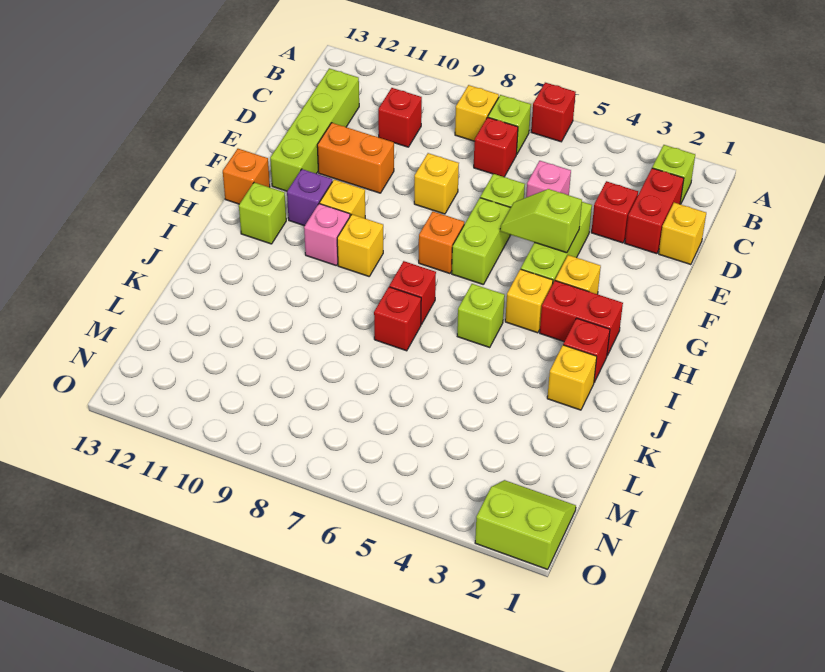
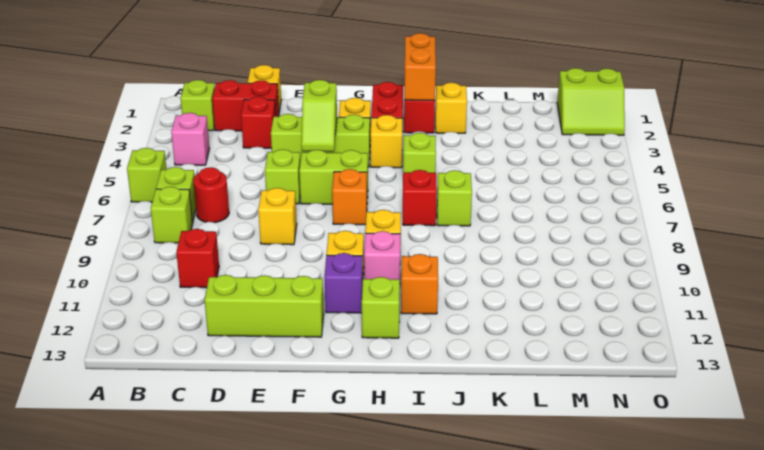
red 1x1 brick [531,83,576,142] -> lime 1x1 brick [127,148,167,202]
yellow 1x1 brick [455,85,499,141] -> lime 1x1 brick [151,187,193,243]
red 1x1 brick [474,117,518,177] -> red 1x1 round brick [193,167,229,223]
lime 1x4 brick [270,68,359,191] -> lime 1x3 brick [205,275,324,337]
pink 1x1 brick [526,161,571,197] -> pink 1x1 brick moved to [171,113,209,165]
orange 1x2 brick [317,123,394,193] -> orange 1x2 brick moved to [404,33,436,100]
orange 1x1 brick [223,149,270,204] -> orange 1x1 brick moved to [401,254,438,314]
red 1x1 brick [374,287,421,351] -> lime 1x1 brick [437,170,472,226]
lime 2x2 slope [475,480,576,569] -> lime 2x2 slope turned to [557,68,625,135]

